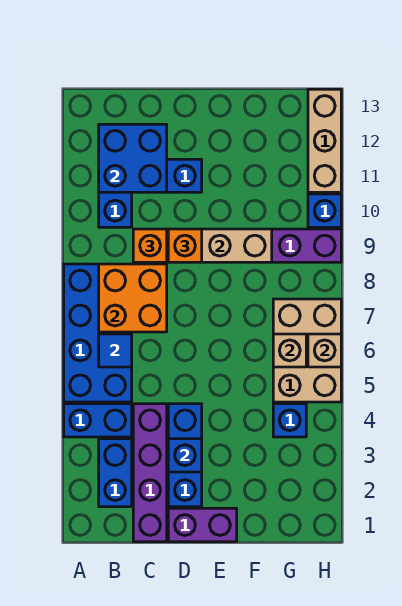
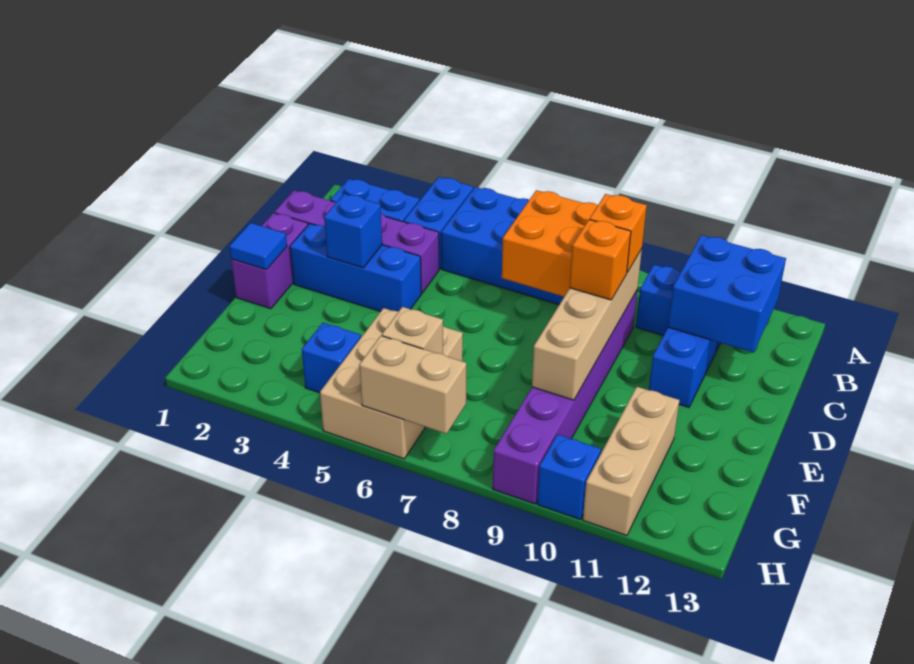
blue 1x1 tile [99,334,132,367] -> blue 1x1 tile moved to [229,223,287,269]
tan 2x3 brick [273,299,341,402] -> tan 2x3 brick turned to [320,308,463,459]
tan 1x1 brick [308,334,341,367] -> tan 1x2 brick [359,336,466,434]
tan 1x3 brick [308,89,341,192] -> tan 1x3 brick turned to [583,387,679,536]

